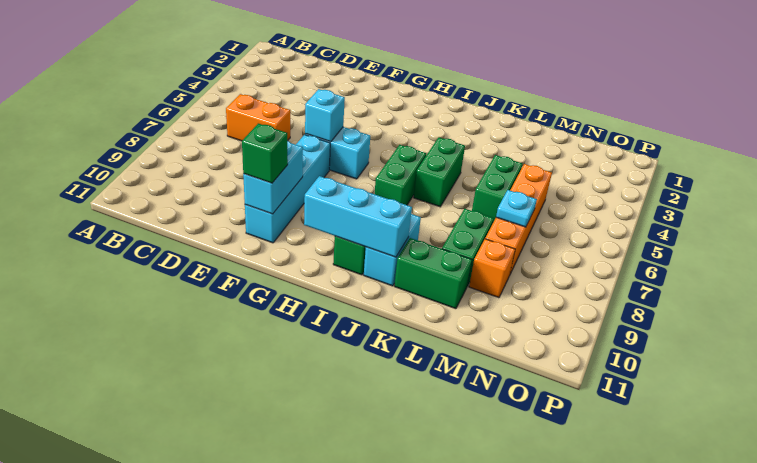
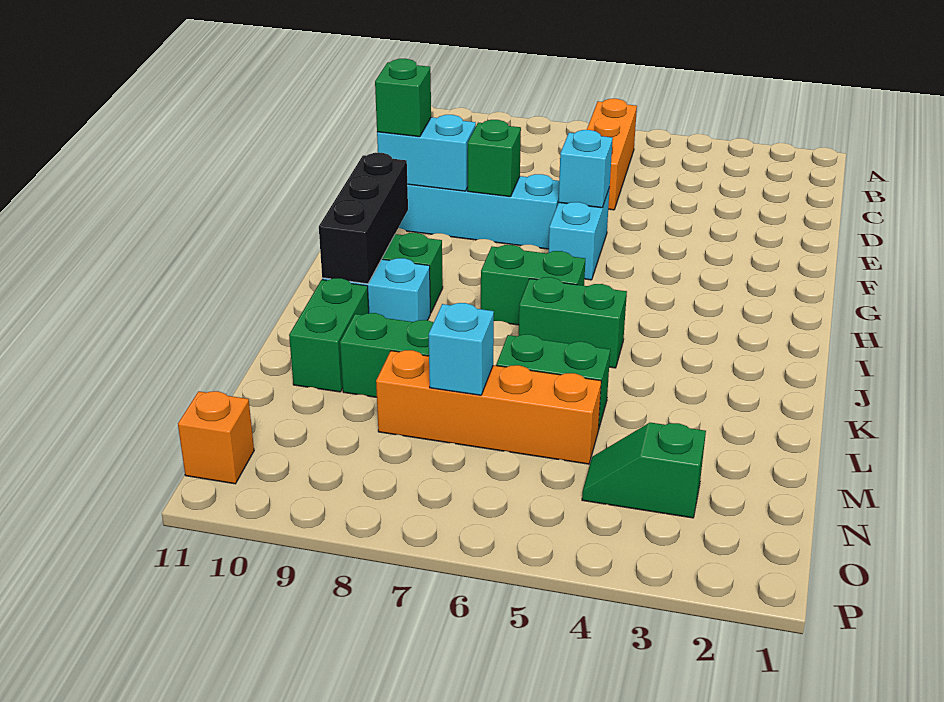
orange 1x2 brick [226,94,290,141] -> orange 1x3 brick [587,99,637,210]
none -> green 1x1 brick [468,120,521,197]
cyan 1x3 brick [304,176,412,257] -> black 1x3 brick [319,153,408,284]
cyan 1x1 plate [496,190,537,227] -> cyan 1x1 brick [429,303,494,395]
orange 1x1 brick [469,239,515,298] -> orange 1x1 brick moved to [178,391,254,484]
none -> green 1x2 slope [582,423,706,518]

